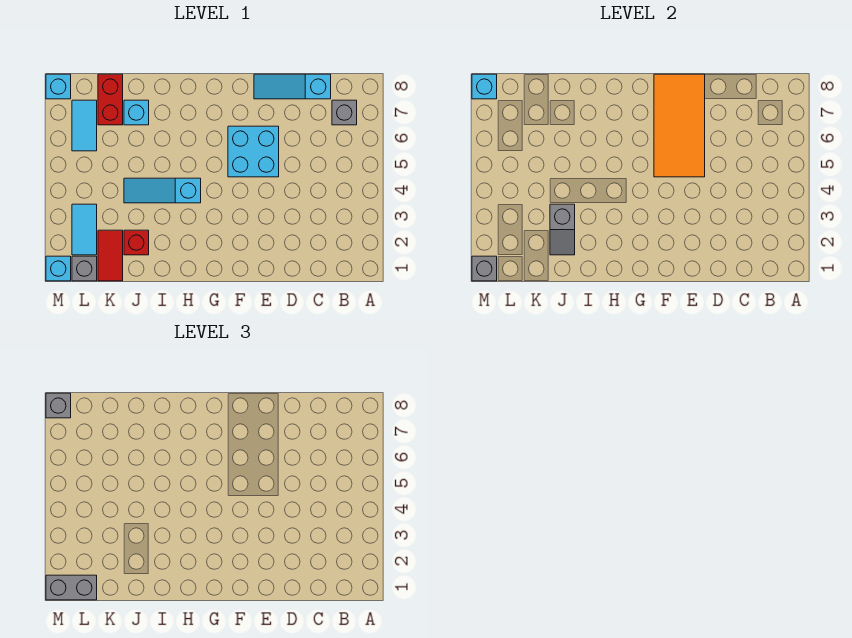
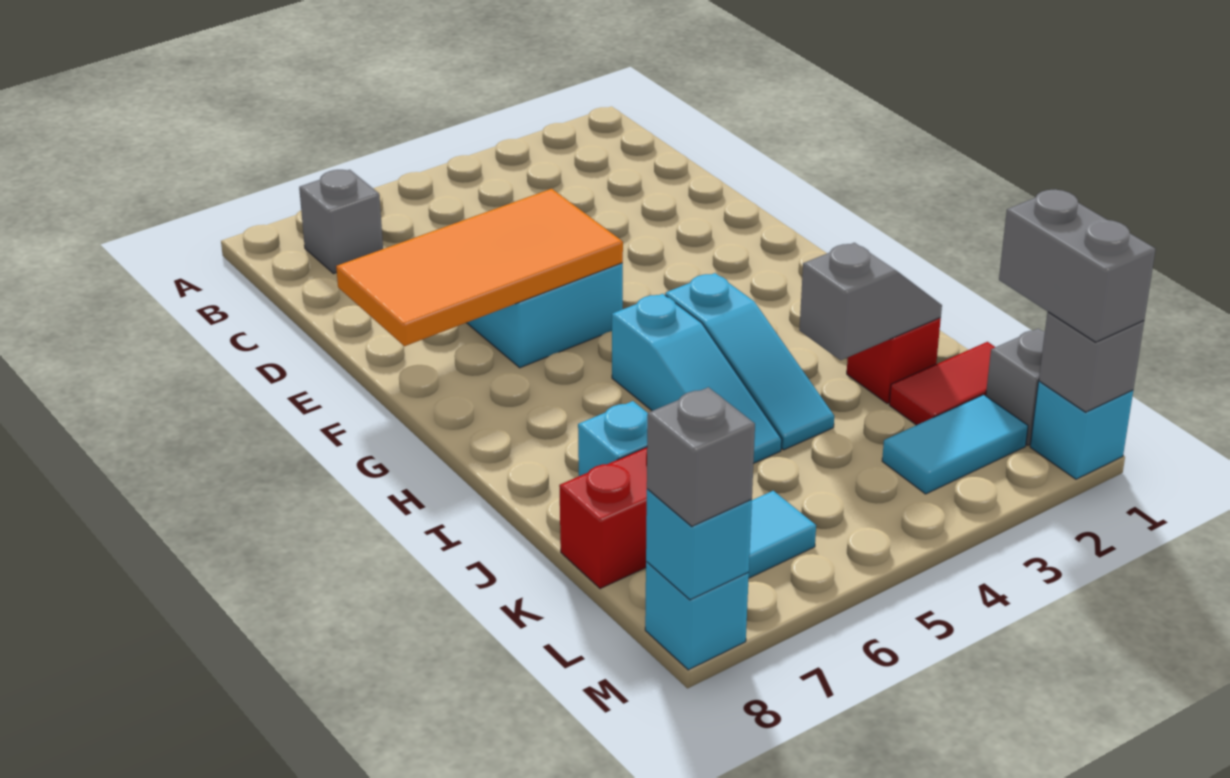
cyan 1x3 slope [254,74,331,99] -> cyan 1x3 slope moved to [612,294,782,464]

